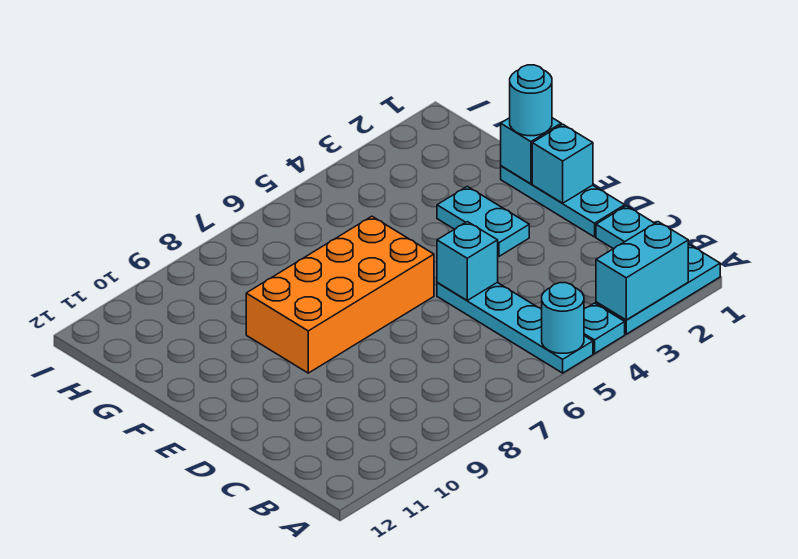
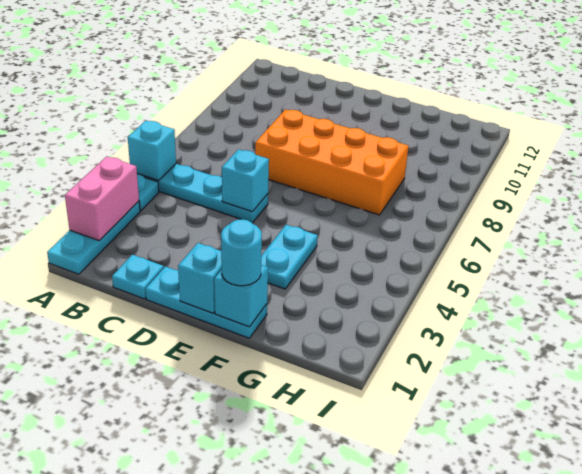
cyan 1x2 brick [596,222,688,320] -> pink 1x2 brick [65,156,139,241]
cyan 1x1 round brick [542,283,584,353] -> cyan 1x1 brick [128,121,176,181]
cyan 1x2 plate [437,186,529,256] -> cyan 1x2 plate turned to [261,225,318,289]
orange 2x4 brick [246,216,434,373] -> orange 2x4 brick turned to [255,109,409,215]

